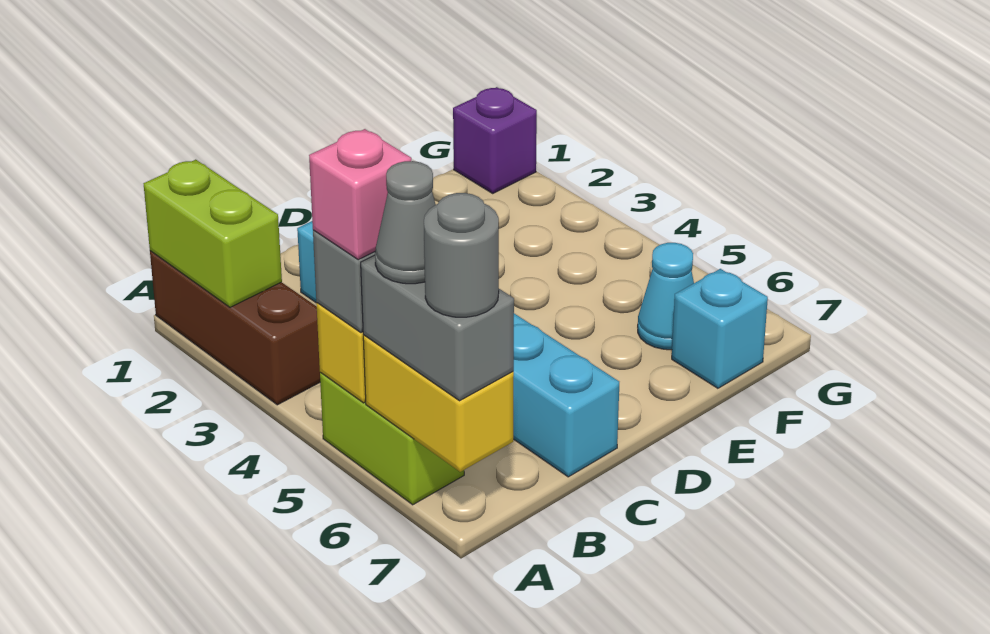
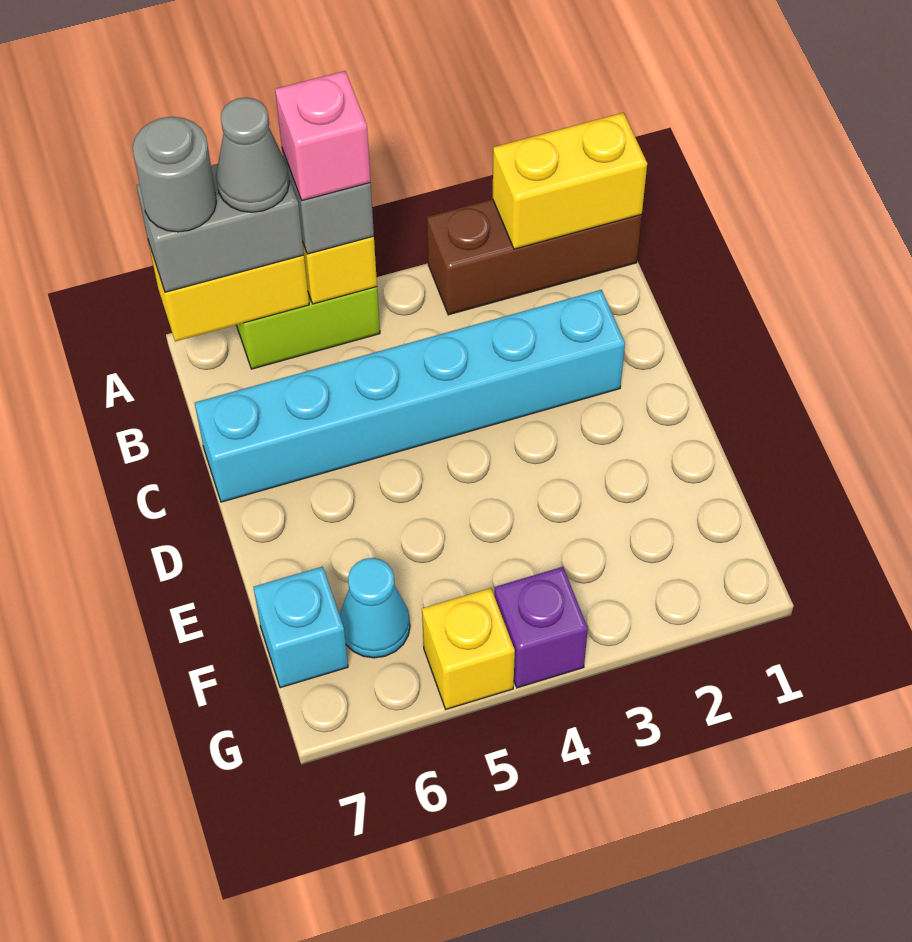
lime 1x2 brick [144,160,282,307] -> yellow 1x2 brick [493,113,647,249]
purple 1x1 brick [453,87,537,193] -> purple 1x1 brick moved to [494,567,588,688]
none -> yellow 1x1 brick [422,588,515,709]

